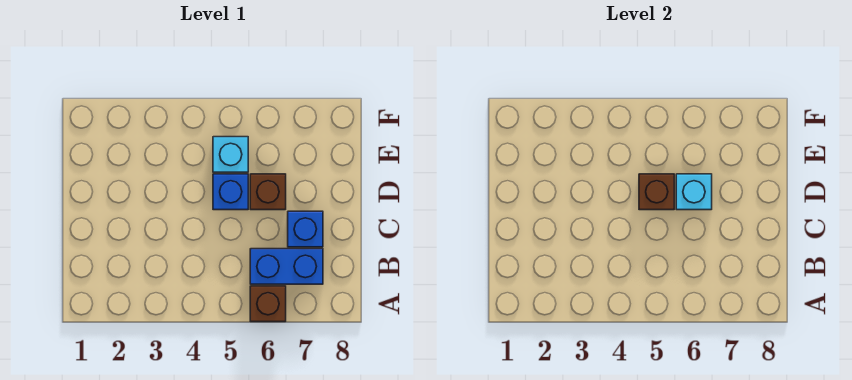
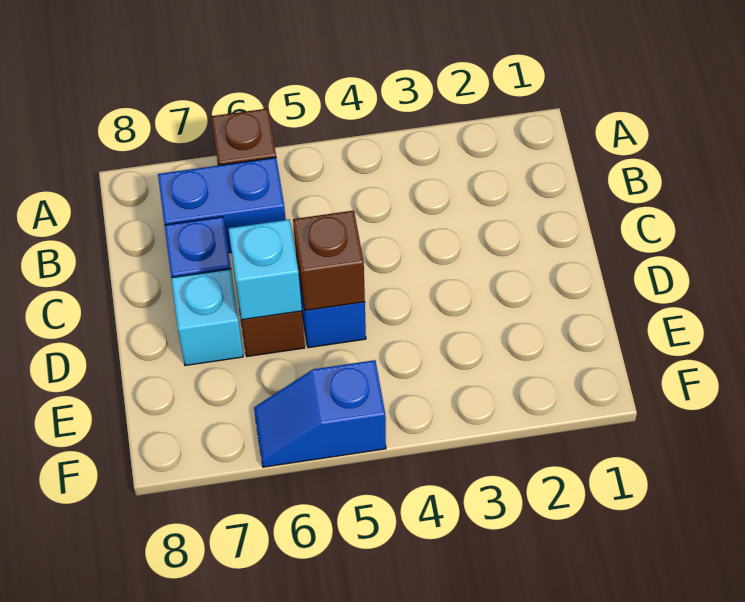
cyan 1x1 brick [213,137,248,172] -> cyan 1x1 brick moved to [171,269,243,366]
none -> blue 1x2 slope [254,360,386,467]

